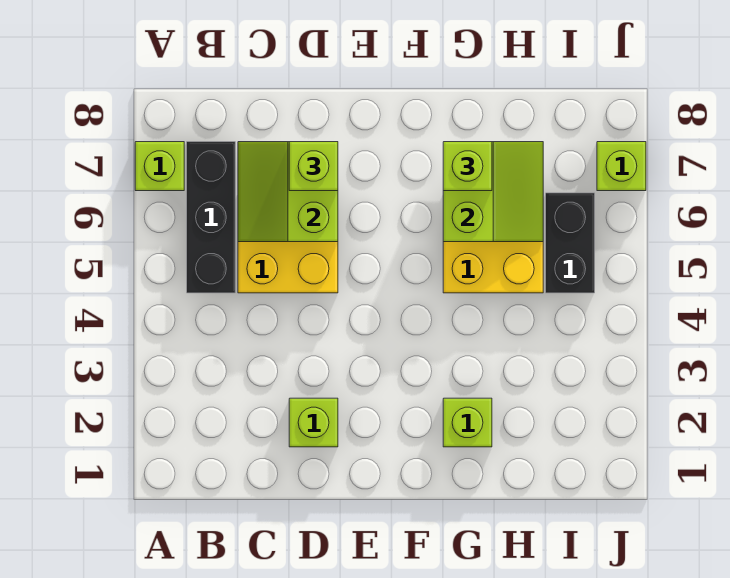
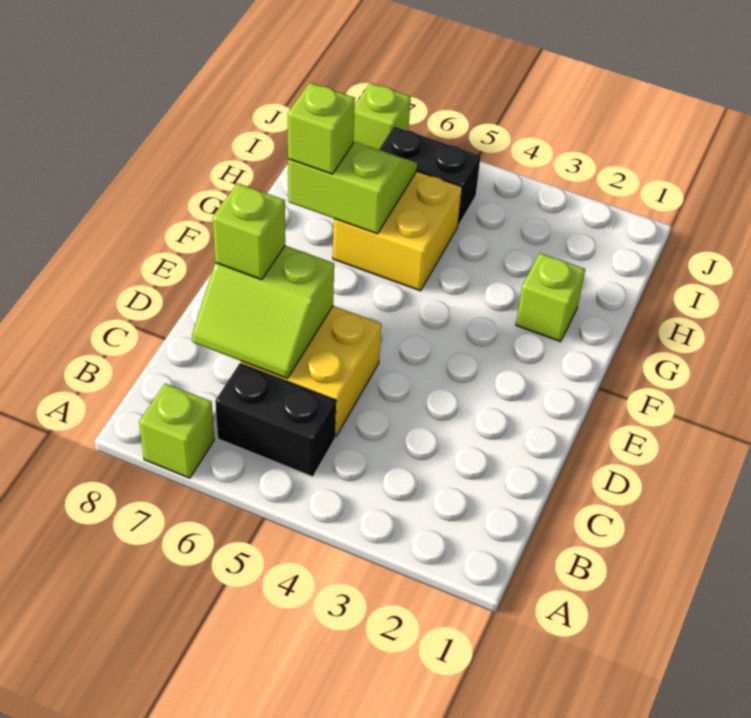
black 1x3 brick [187,142,235,293] -> black 1x2 brick [215,363,336,477]
lime 1x1 brick [289,398,338,447] -> none

